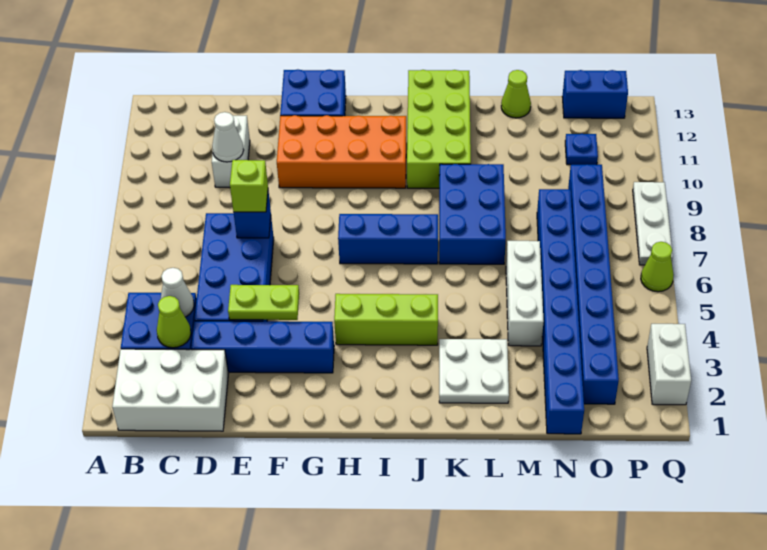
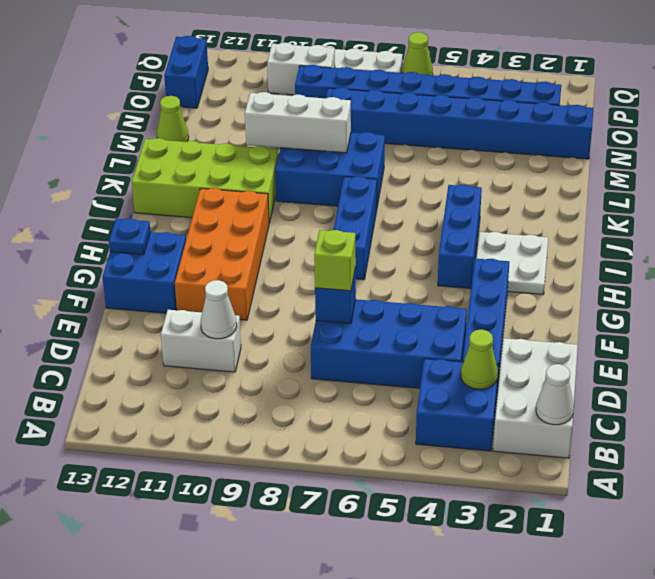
white 1x1 cone [161,268,194,317] -> white 1x1 cone moved to [536,364,574,425]
lime 1x2 plate [228,285,299,320] -> none
lime 1x3 brick [334,294,438,345] -> blue 1x3 brick [438,184,482,289]
white 2x2 plate [439,339,509,403] -> white 2x2 plate moved to [476,232,548,294]
white 1x3 brick [506,241,544,346] -> white 1x3 brick moved to [245,92,351,153]
blue 1x1 plate [565,134,598,165] -> blue 1x1 plate moved to [109,218,150,255]
white 1x2 brick [647,324,691,405] -> white 1x2 brick moved to [267,43,335,95]

